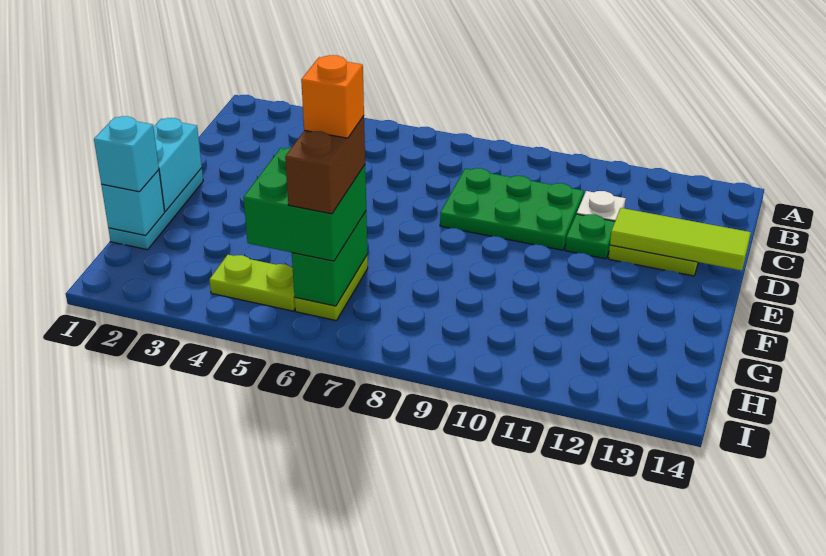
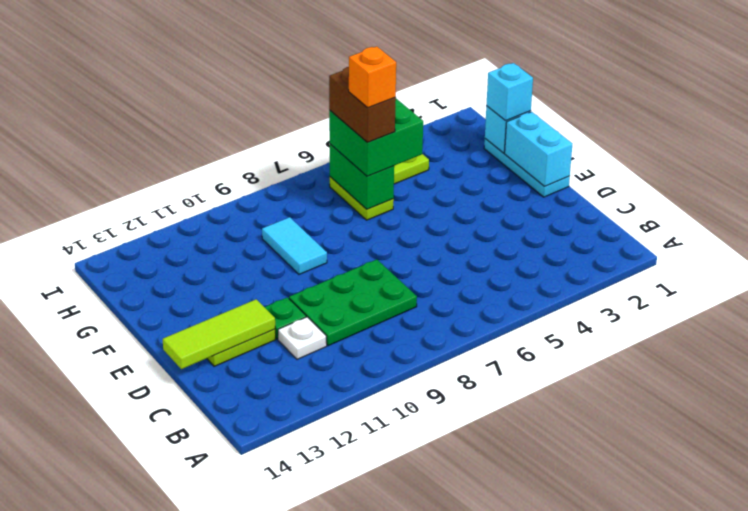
none -> cyan 1x2 tile [262,217,327,274]

